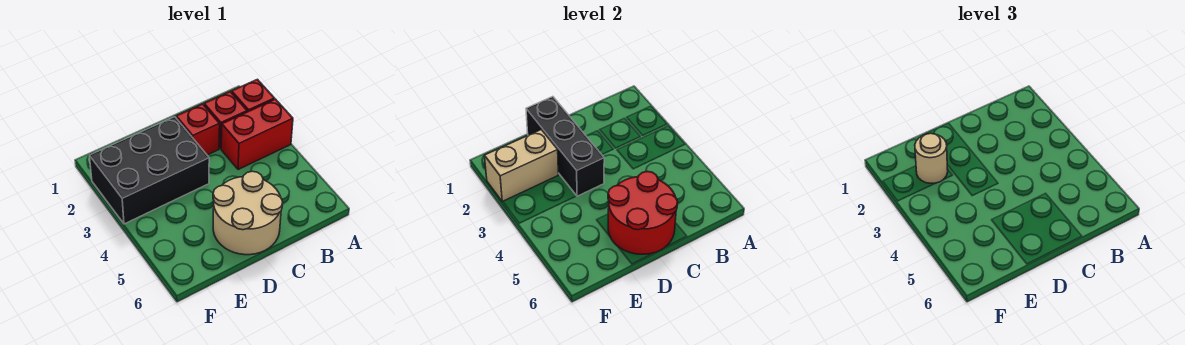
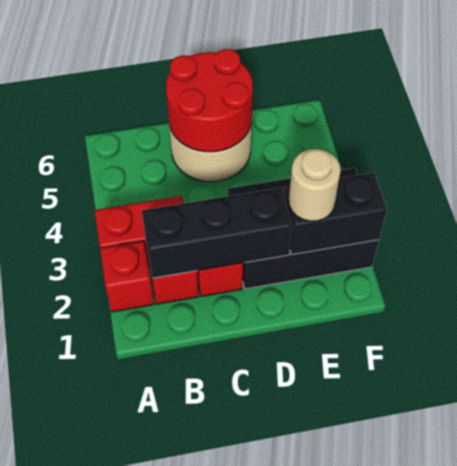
black 1x3 brick [526,97,604,196] -> black 1x3 brick turned to [142,188,292,278]
tan 1x2 brick [484,130,558,202] -> black 1x2 brick [283,173,387,255]

